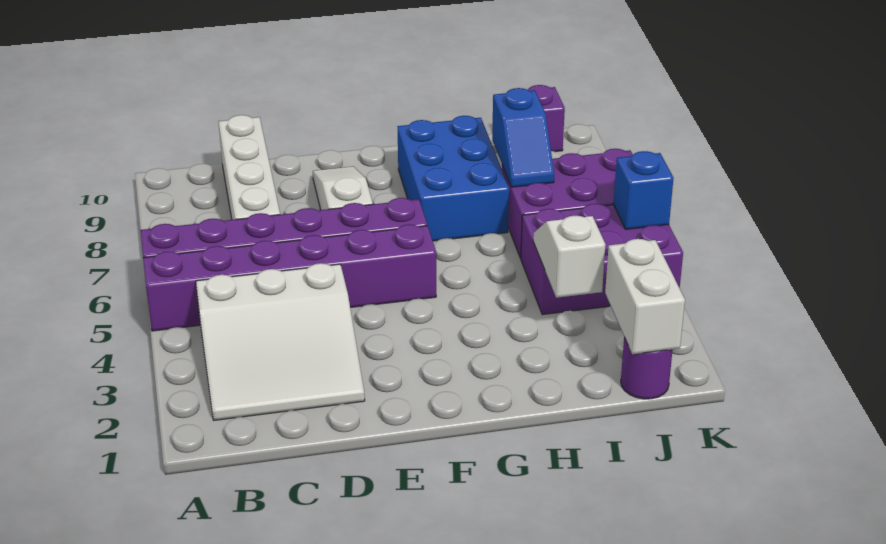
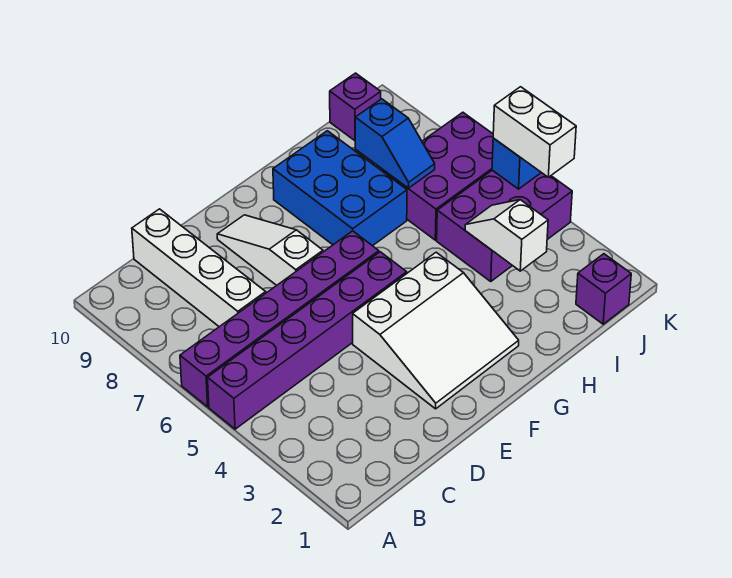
white 3x3 slope [196,263,365,420] -> white 3x3 slope moved to [353,252,519,409]
purple 1x1 round brick [621,337,673,399] -> purple 1x1 brick [576,254,631,324]
white 1x2 brick [605,239,685,354] -> white 1x2 brick moved to [493,87,576,177]

